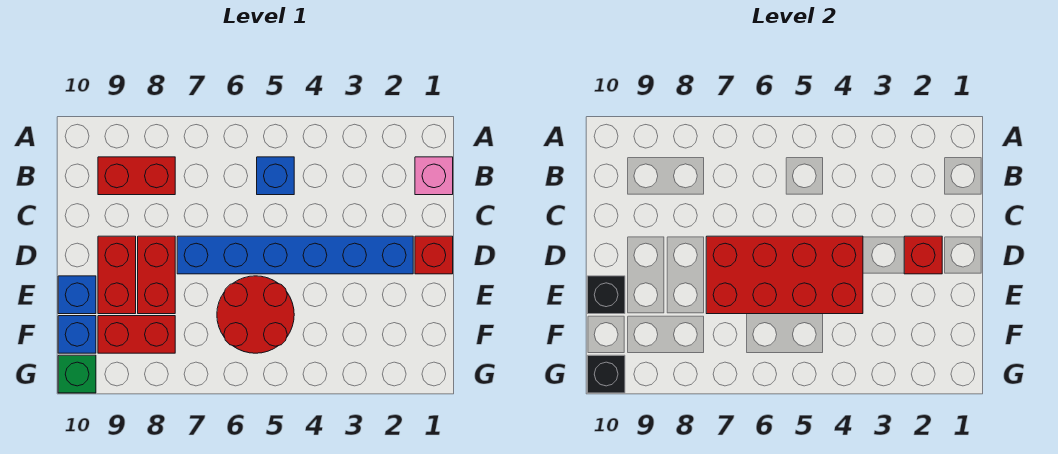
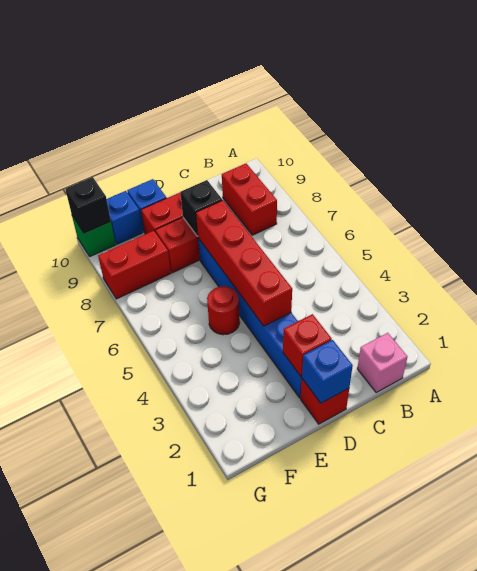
blue 1x1 brick [257,157,294,195] -> blue 1x1 brick moved to [302,340,353,403]
red 2x4 brick [706,236,863,314] -> red 1x4 brick [196,200,292,326]
red 2x2 round brick [217,276,294,353] -> red 1x1 round brick [207,286,240,335]
black 1x1 brick [587,276,625,314] -> black 1x1 brick moved to [180,180,222,236]
red 1x2 brick [98,316,175,353] -> red 1x2 brick turned to [98,231,171,299]

